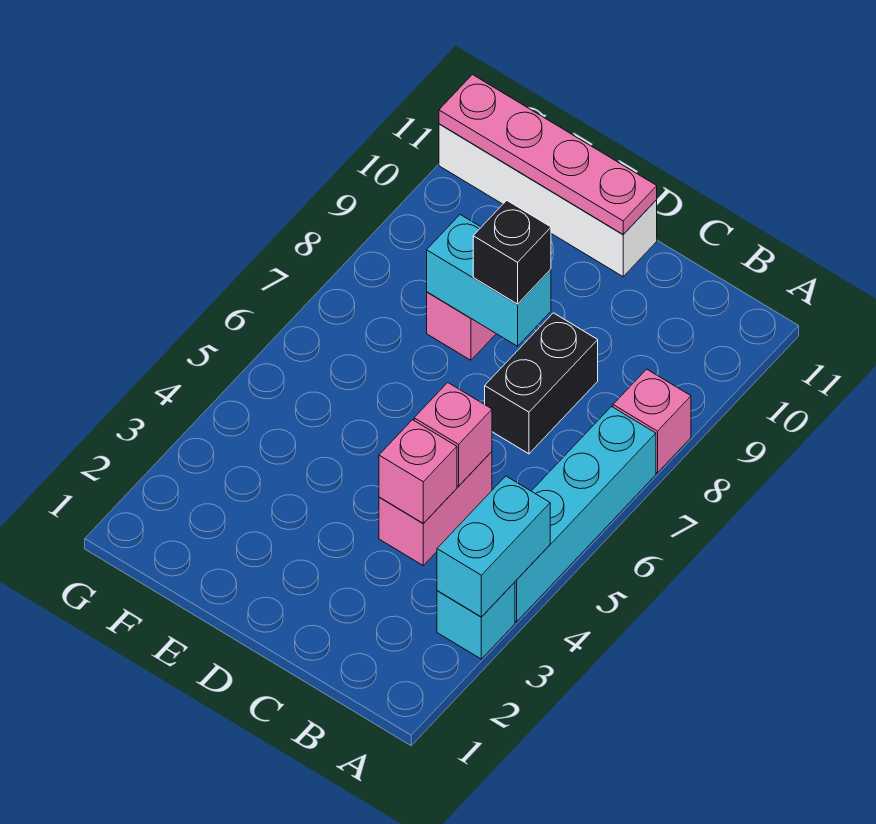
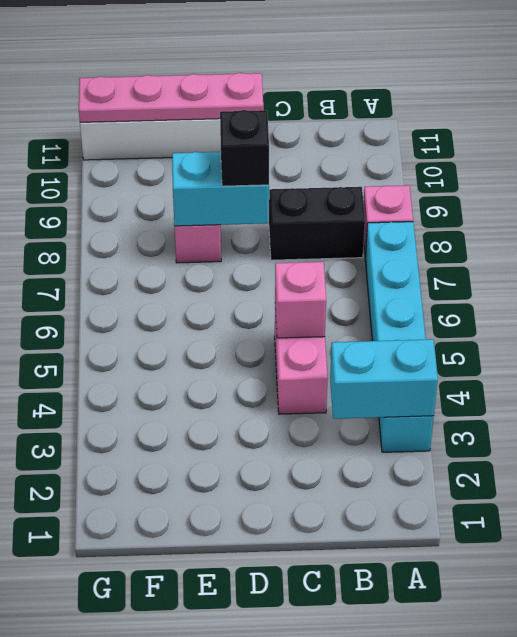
cyan 1x2 brick [437,476,550,617] -> cyan 1x2 brick turned to [330,339,438,419]
pink 1x1 brick [379,420,457,523] -> none
black 1x2 brick [485,313,598,454] -> black 1x2 brick turned to [269,187,365,260]

